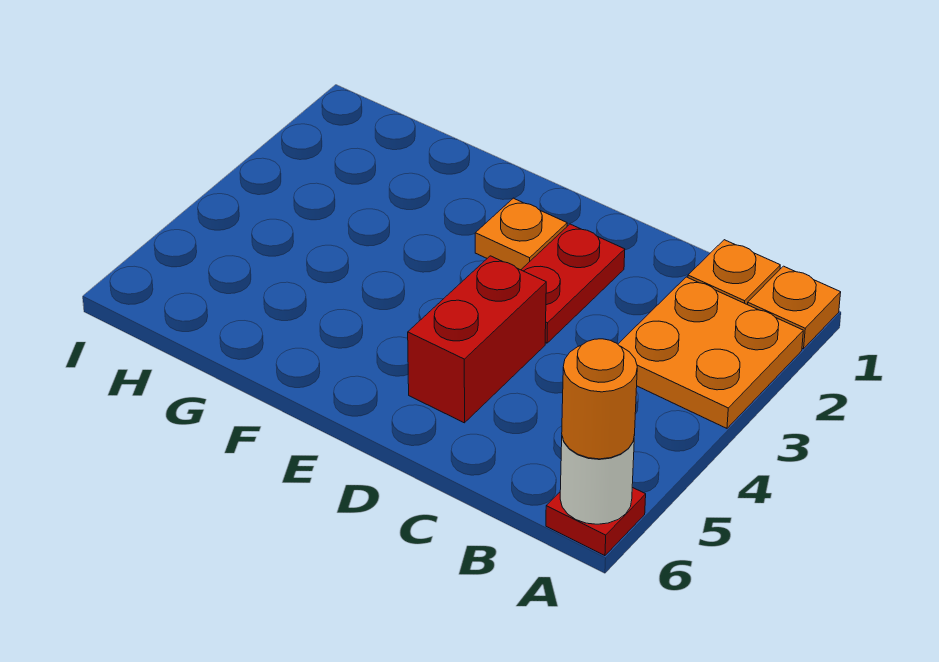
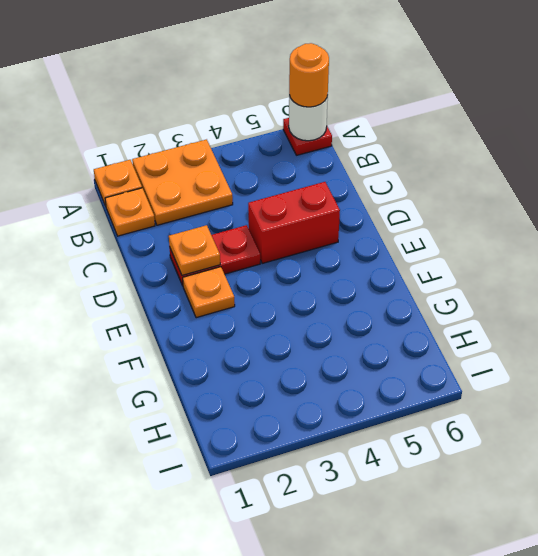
none -> orange 1x1 plate [169,225,220,275]

